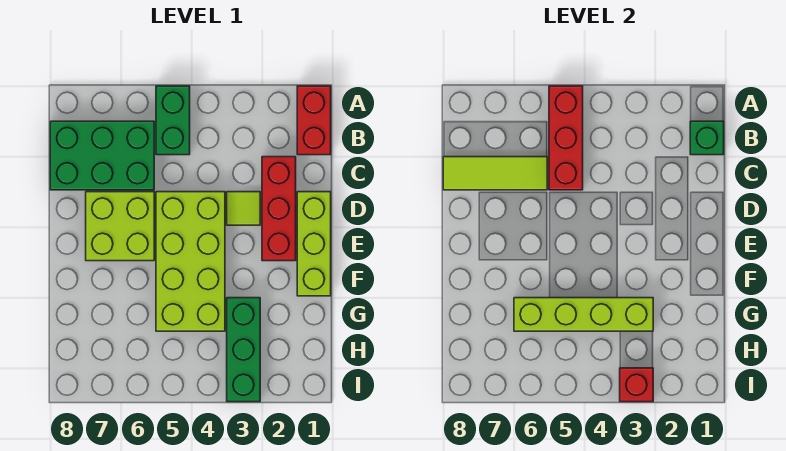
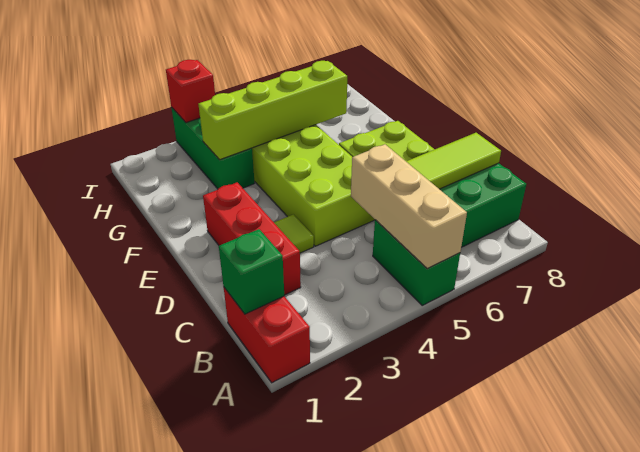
red 1x3 brick [549,86,583,190] -> tan 1x3 brick [351,144,467,269]
lime 1x3 brick [297,192,331,296] -> none

